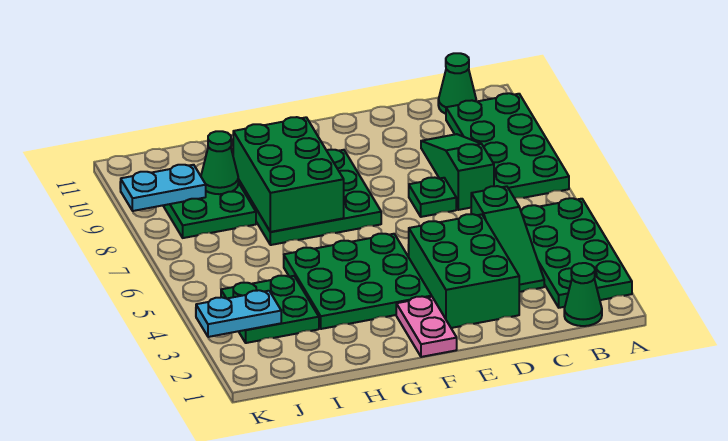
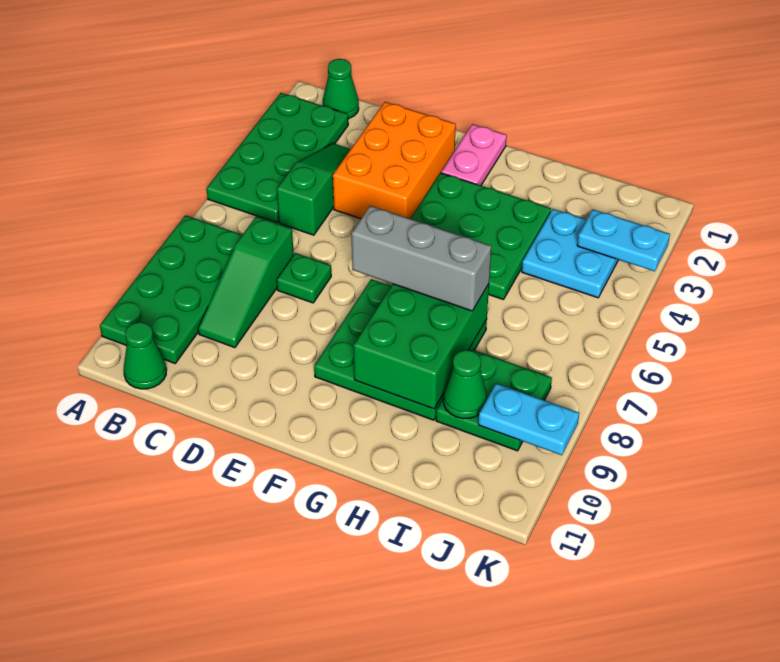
green 2x3 brick [409,214,519,328] -> orange 2x3 brick [333,102,456,219]
none -> grey 1x3 brick [352,206,491,311]
green 2x2 plate [221,276,319,343] -> cyan 2x2 plate [522,209,618,298]

